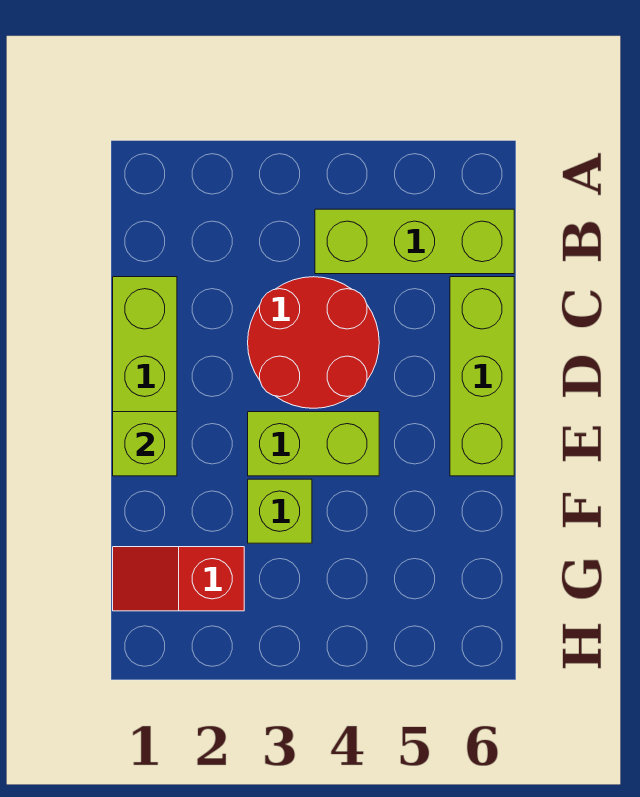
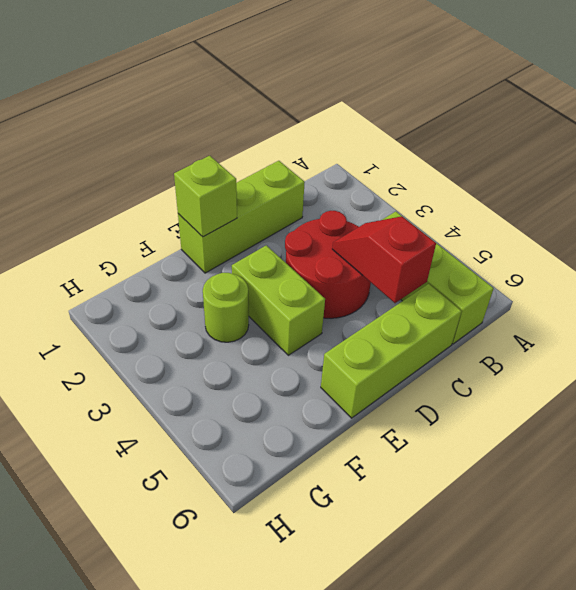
lime 1x1 brick [248,479,312,543] -> lime 1x1 round brick [203,273,249,342]
red 1x2 slope [113,547,244,611] -> red 1x2 slope moved to [332,216,436,303]

